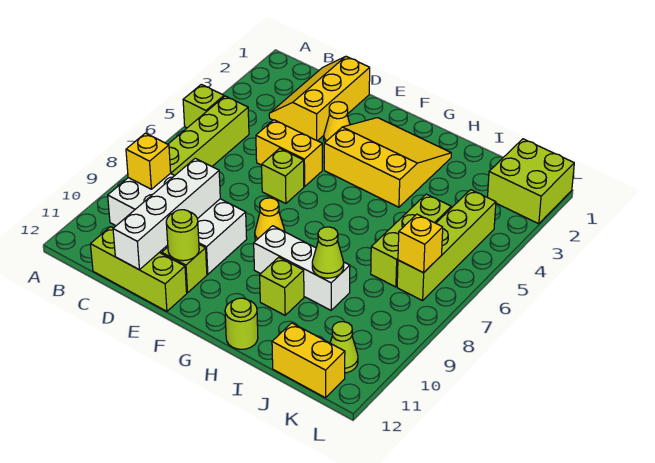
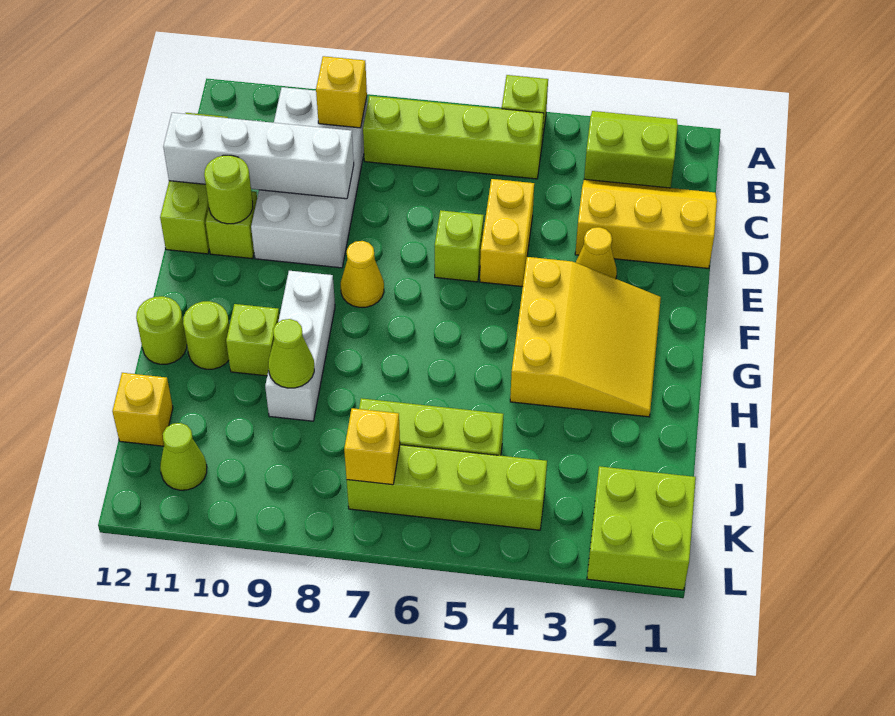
none -> lime 2x2 slope [584,111,678,188]
none -> lime 1x1 round brick [183,301,229,369]
yellow 1x2 brick [272,323,345,398] -> yellow 1x1 brick [112,373,173,446]

